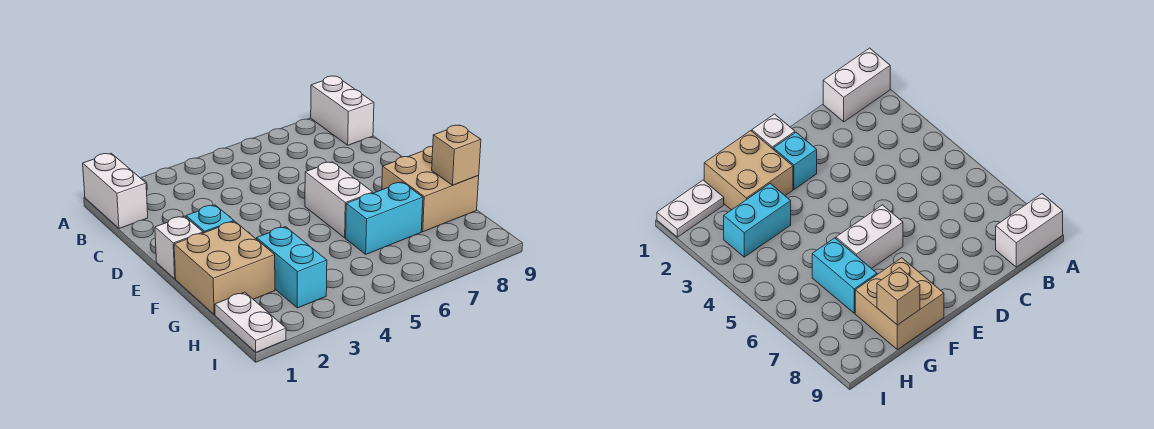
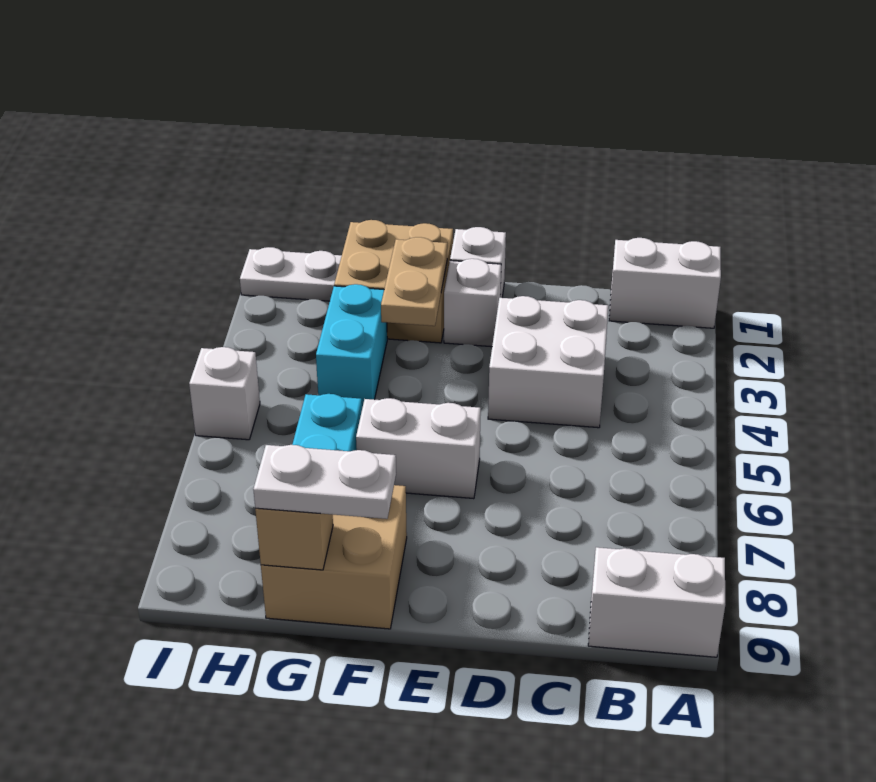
none -> white 2x2 brick [488,296,608,428]
cyan 1x1 brick [186,205,234,233] -> white 1x1 brick [444,259,501,347]
none -> tan 1x2 plate [381,237,447,326]
none -> white 1x2 plate [253,445,396,519]
cyan 1x2 brick [257,227,327,308] -> cyan 1x2 brick turned to [316,284,387,408]
none -> white 1x1 brick [189,347,260,440]

